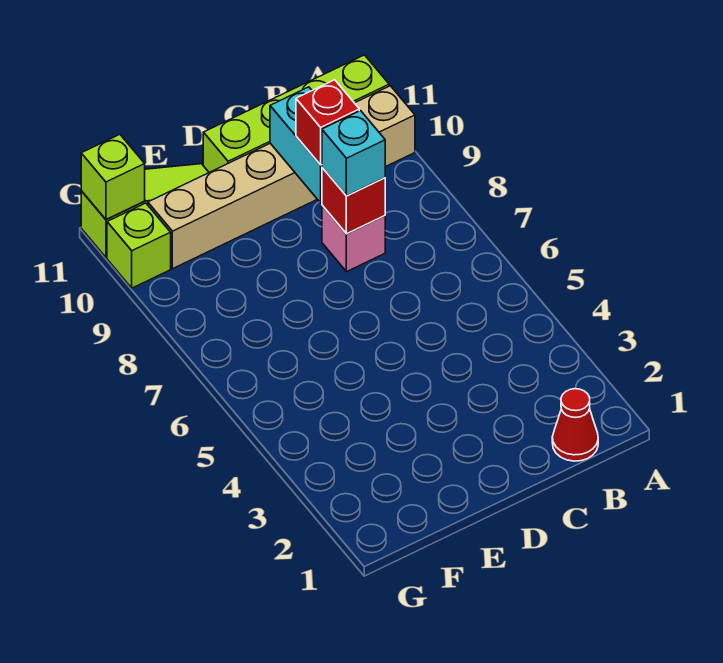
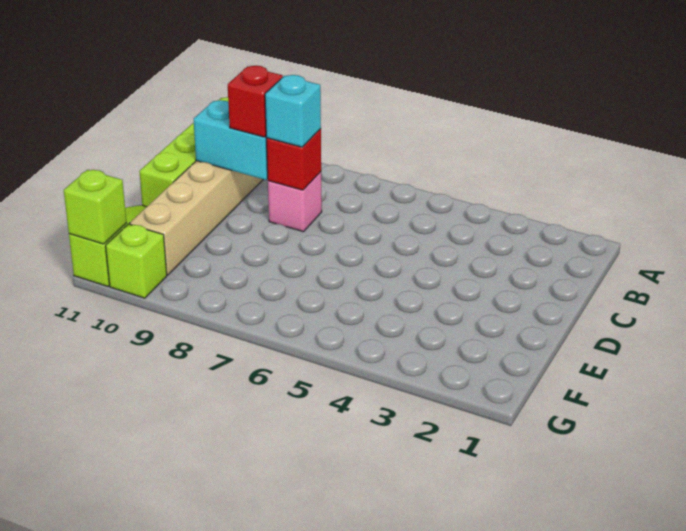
red 1x1 cone [552,389,598,461] -> none

